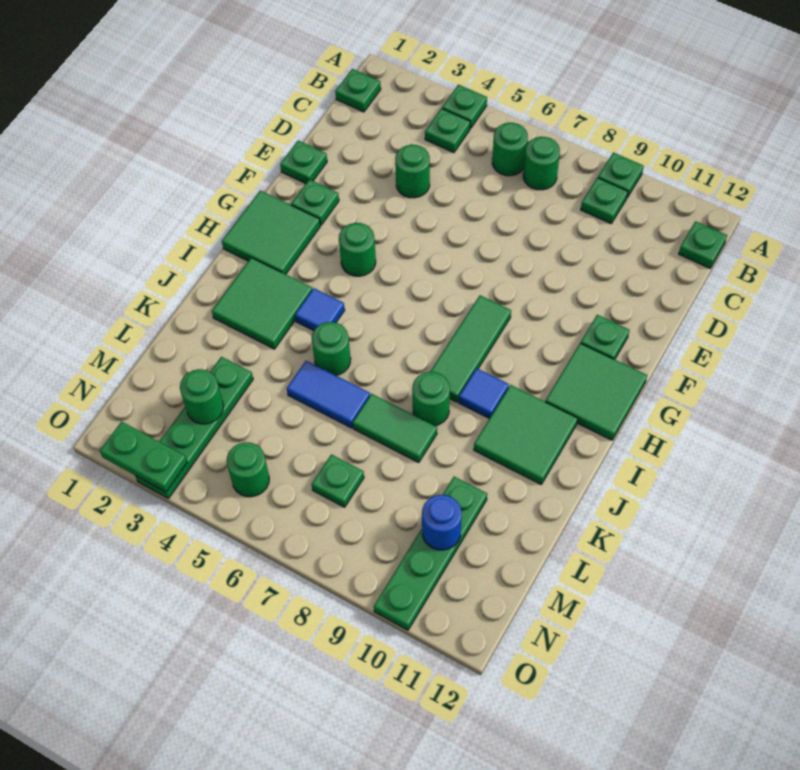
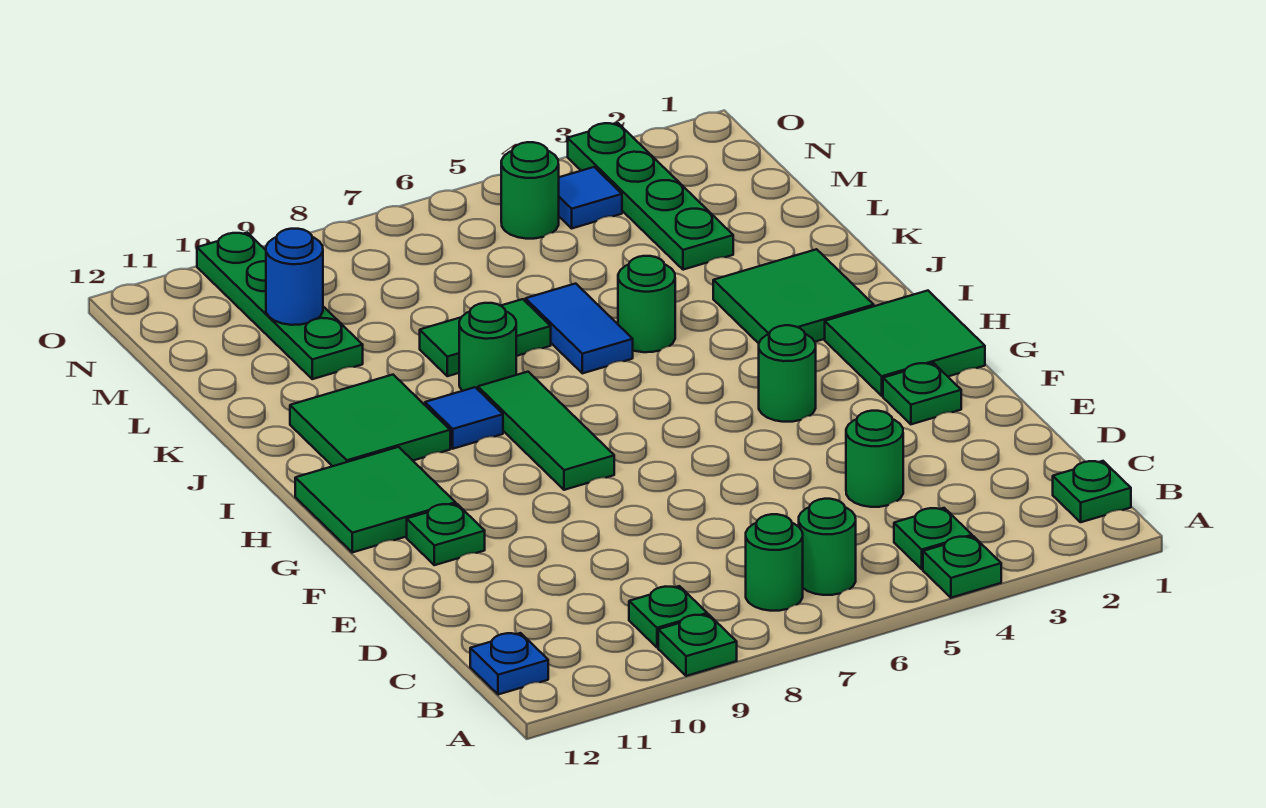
green 1x1 plate [679,221,727,268] -> blue 1x1 plate [470,633,548,695]
green 1x1 plate [280,141,327,184] -> none
blue 1x1 tile [295,288,345,331] -> blue 1x1 tile moved to [559,167,622,228]
blue 1x2 tile [287,361,370,428] -> blue 1x2 tile turned to [525,284,633,373]
green 1x1 round brick [180,369,223,424] -> none
green 1x1 plate [312,454,364,507] -> none
green 1x2 plate [100,422,187,492] -> none

